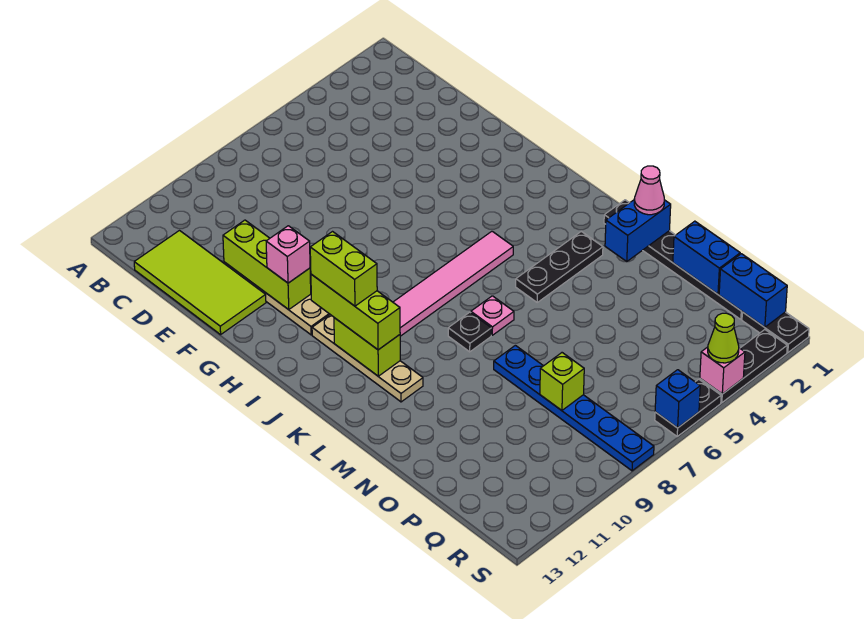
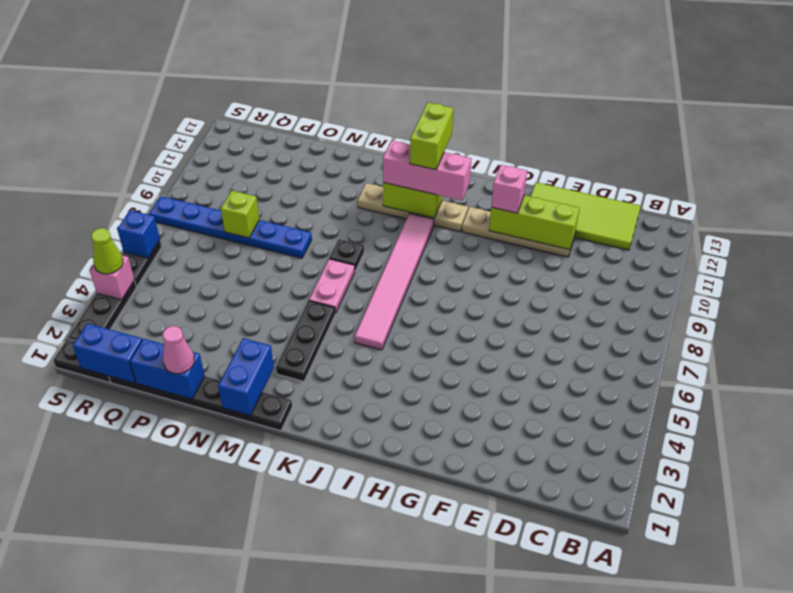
lime 1x3 brick [311,274,400,350] -> pink 1x3 brick [383,141,471,200]
lime 1x2 brick [310,232,377,306] -> lime 1x2 brick turned to [410,103,453,170]
pink 1x1 plate [471,296,514,335] -> pink 1x2 plate [309,259,355,313]
pink 1x1 cone [634,166,664,215] -> pink 1x1 cone moved to [162,326,194,374]

